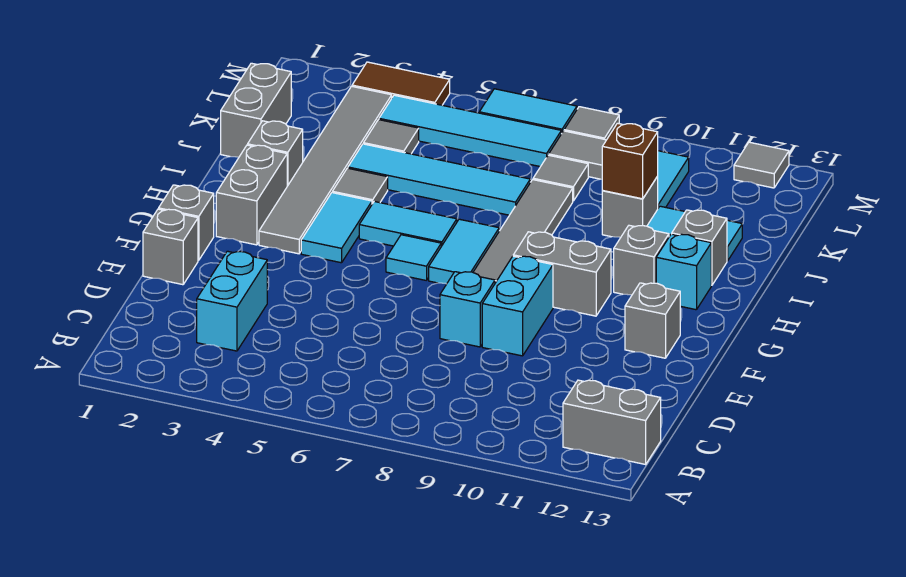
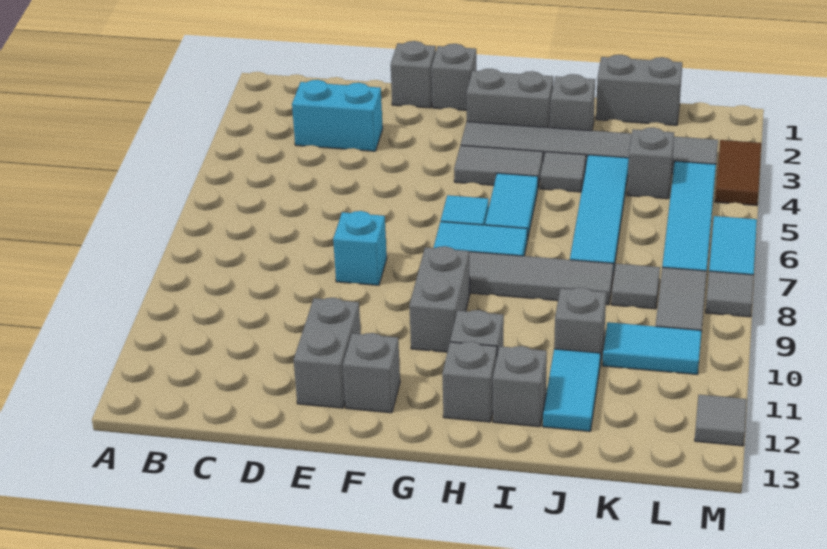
grey 1x2 brick [563,380,661,464] -> grey 1x2 brick moved to [294,298,361,408]
cyan 1x2 brick [482,256,553,356] -> none
cyan 1x2 tile [301,193,372,263] -> grey 1x2 tile [454,145,543,187]
cyan 1x1 brick [656,234,711,310] -> grey 1x1 brick [442,342,497,422]
brown 1x1 brick [602,123,658,199] -> none
grey 1x1 tile [363,120,419,154] -> grey 1x1 brick [627,128,674,199]

